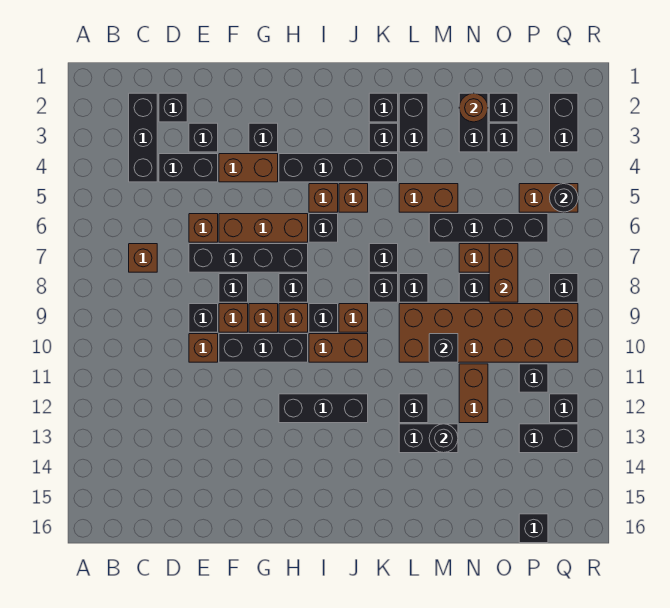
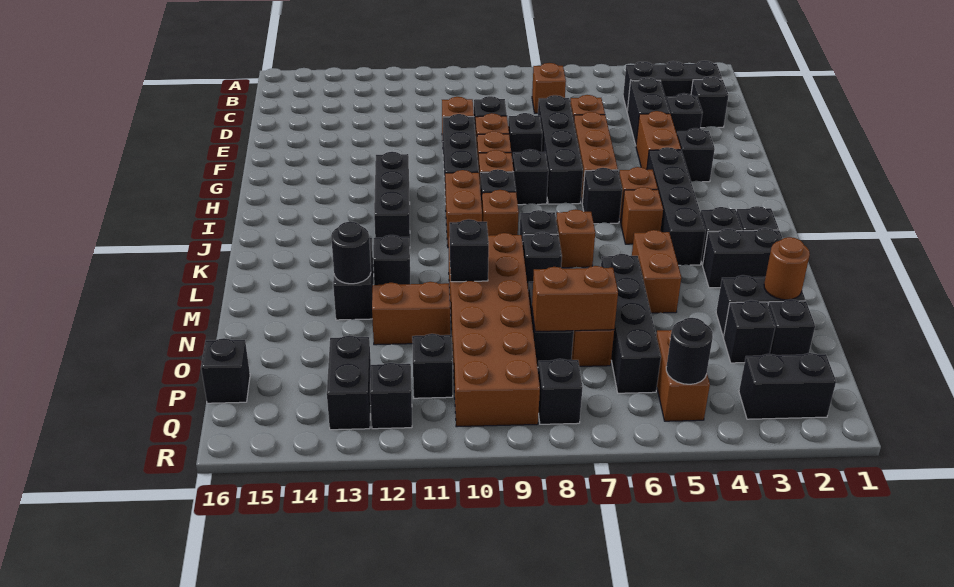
black 1x1 brick [369,244,398,272] -> brown 1x1 brick [556,209,595,268]

